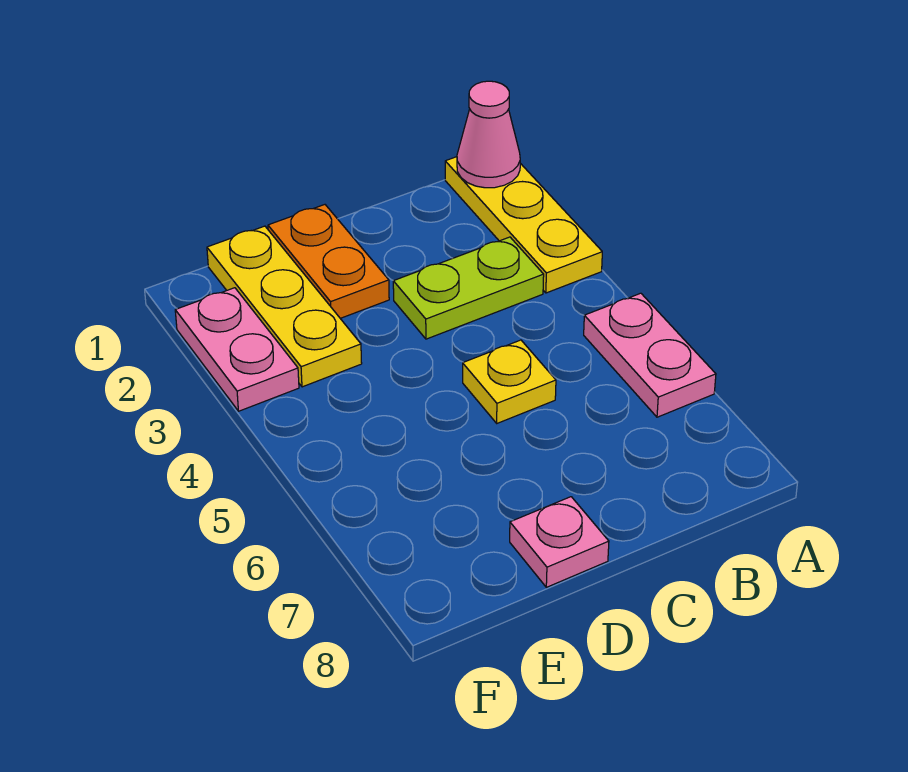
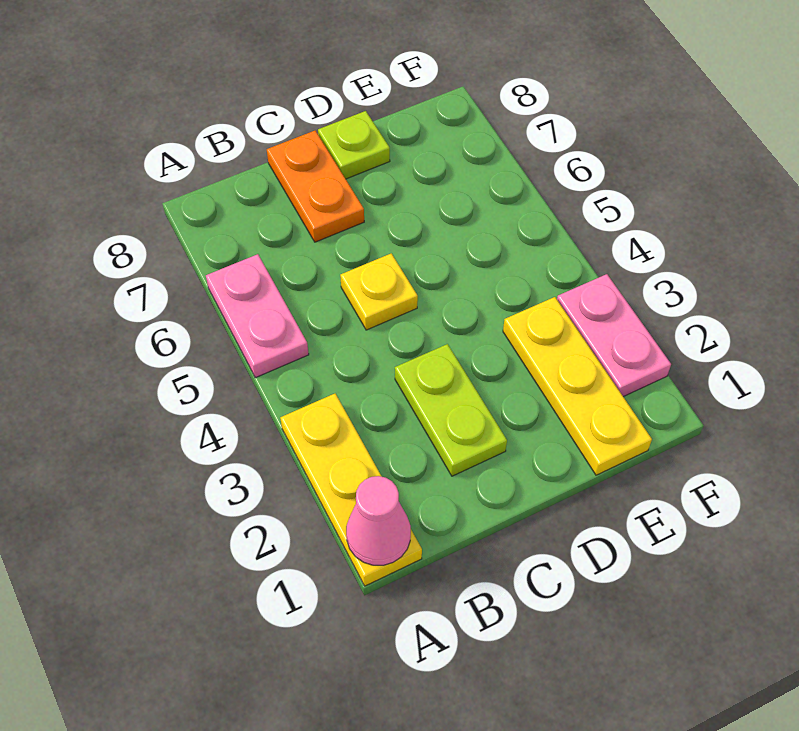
lime 1x2 plate [393,237,544,339] -> lime 1x2 plate turned to [395,344,507,476]
orange 1x2 plate [268,205,389,318] -> orange 1x2 plate moved to [267,131,364,242]
pink 1x1 plate [510,497,609,587] -> lime 1x1 plate [318,111,390,179]

